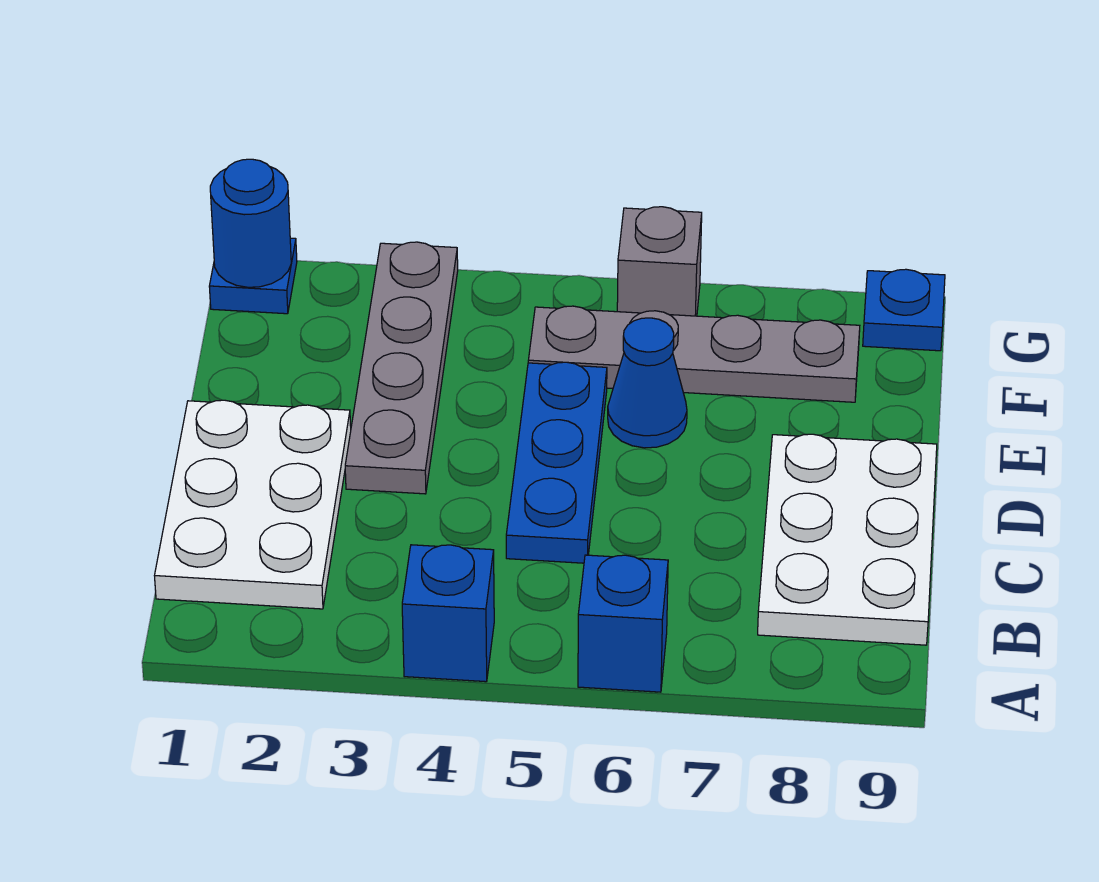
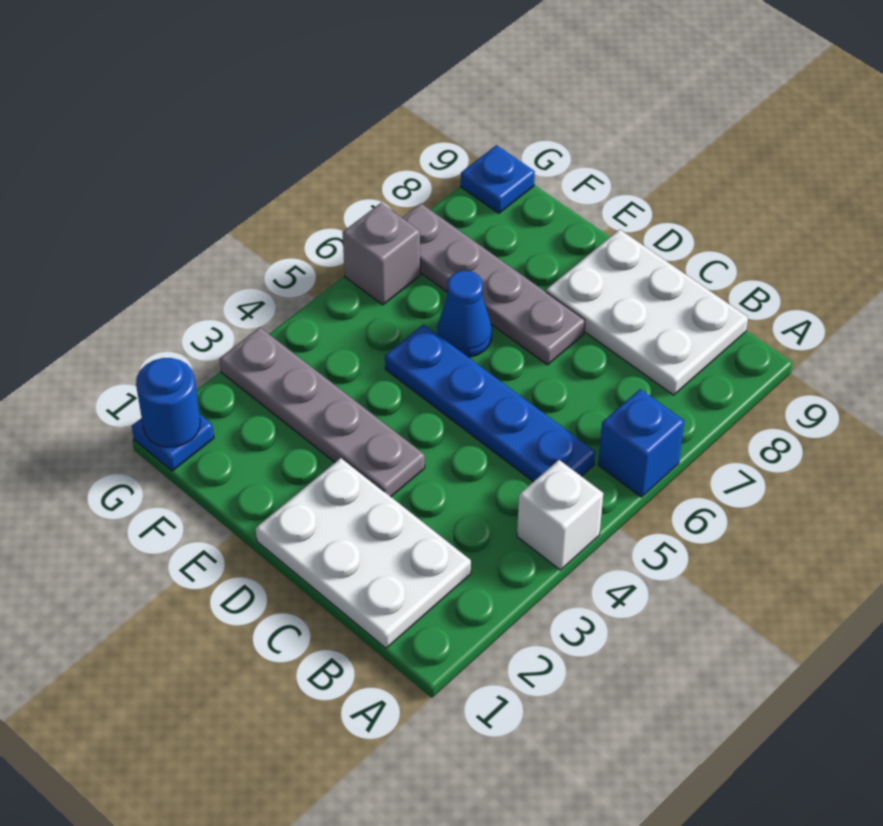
blue 1x1 brick [402,545,494,682] -> white 1x1 brick [517,460,603,570]
blue 1x3 plate [506,362,607,563] -> blue 1x4 plate [385,324,595,482]
grey 1x4 plate [528,306,860,402] -> grey 1x4 plate turned to [402,203,585,365]

